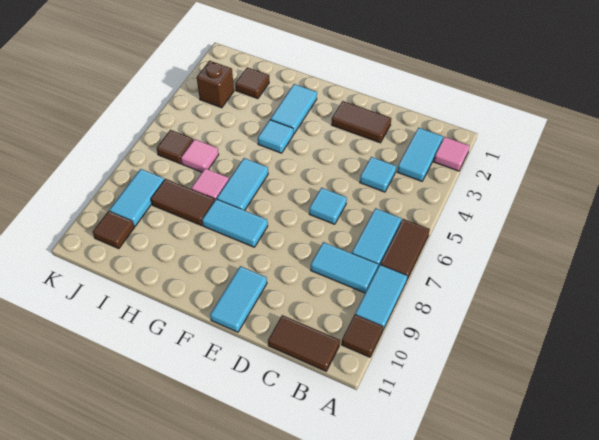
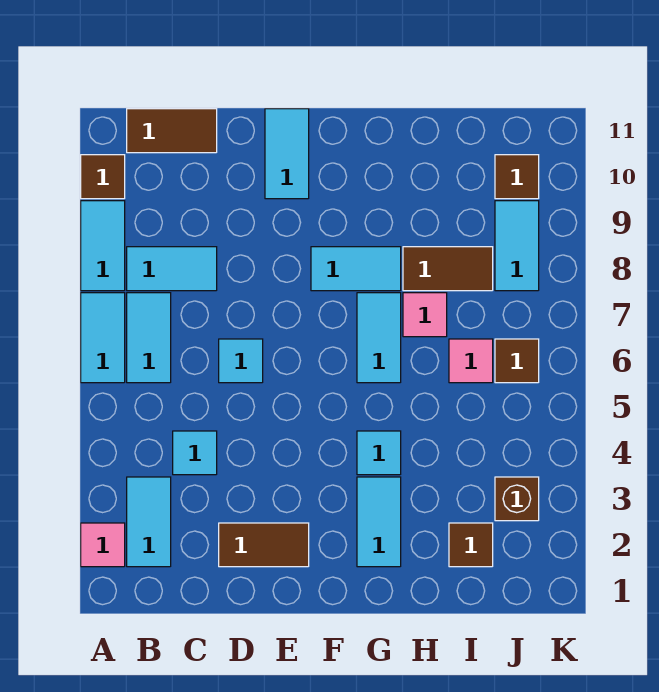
brown 1x2 tile [380,219,430,279] -> cyan 1x2 tile [81,293,125,383]

